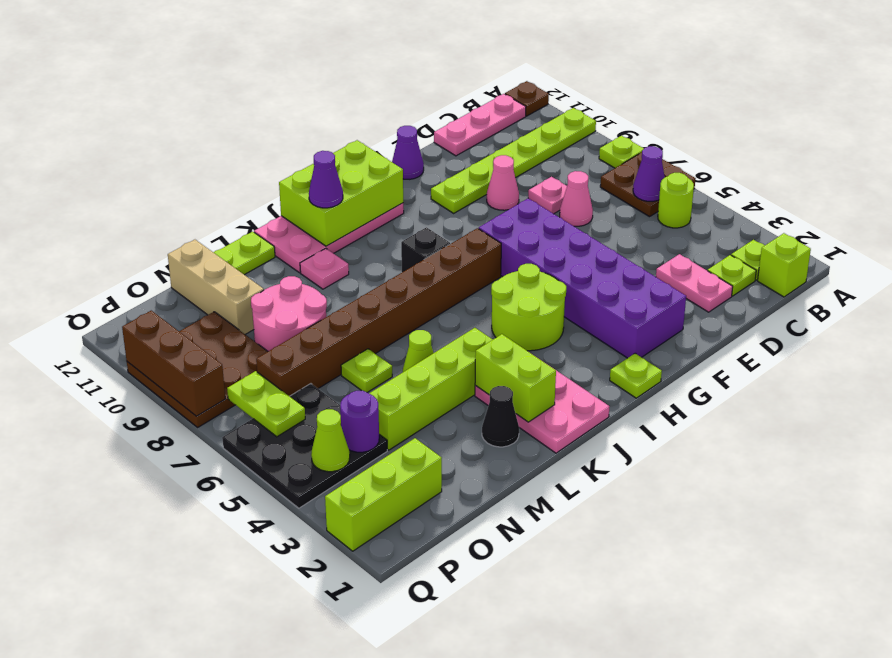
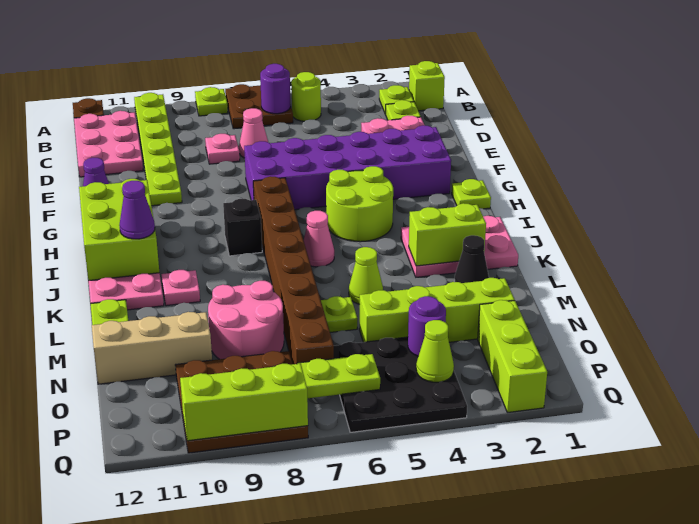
purple 1x1 cone [633,146,665,201] -> purple 1x1 round brick [260,64,291,114]
pink 1x3 plate [434,94,526,156] -> pink 2x3 plate [74,111,143,177]
pink 1x1 cone [487,155,519,210] -> pink 1x1 cone moved to [304,211,334,267]
lime 1x4 brick [369,328,493,450] -> lime 1x4 brick turned to [359,278,515,342]
brown 1x3 brick [122,311,225,416] -> lime 1x3 brick [180,364,308,441]

